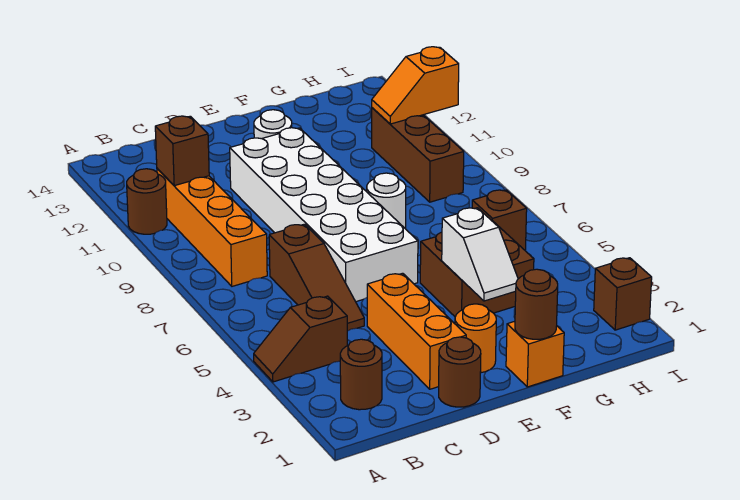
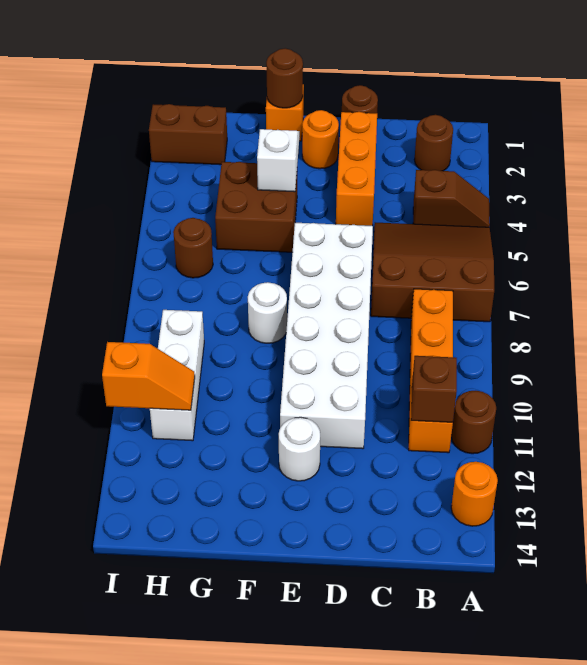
none -> orange 1x1 round brick [451,462,498,526]
brown 1x3 slope [269,224,364,331] -> brown 3x3 slope [371,223,494,322]
brown 1x1 brick [472,190,527,250] -> brown 1x1 round brick [173,218,213,278]
brown 1x3 brick [372,108,464,202] -> white 1x3 brick [150,310,204,441]
brown 1x1 brick [594,258,652,330] -> brown 1x2 brick [149,104,227,165]

